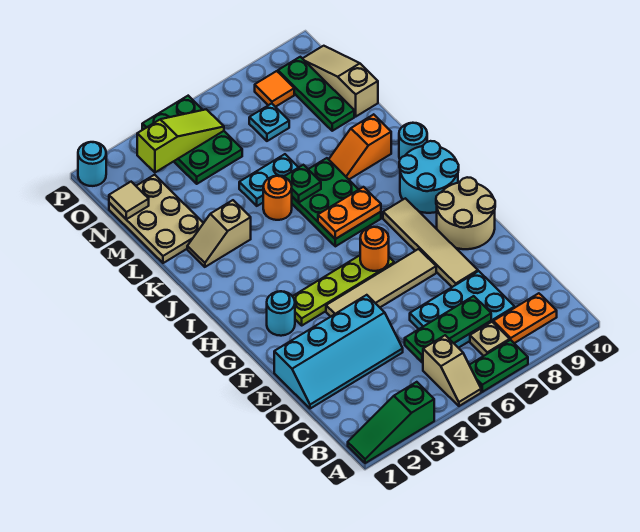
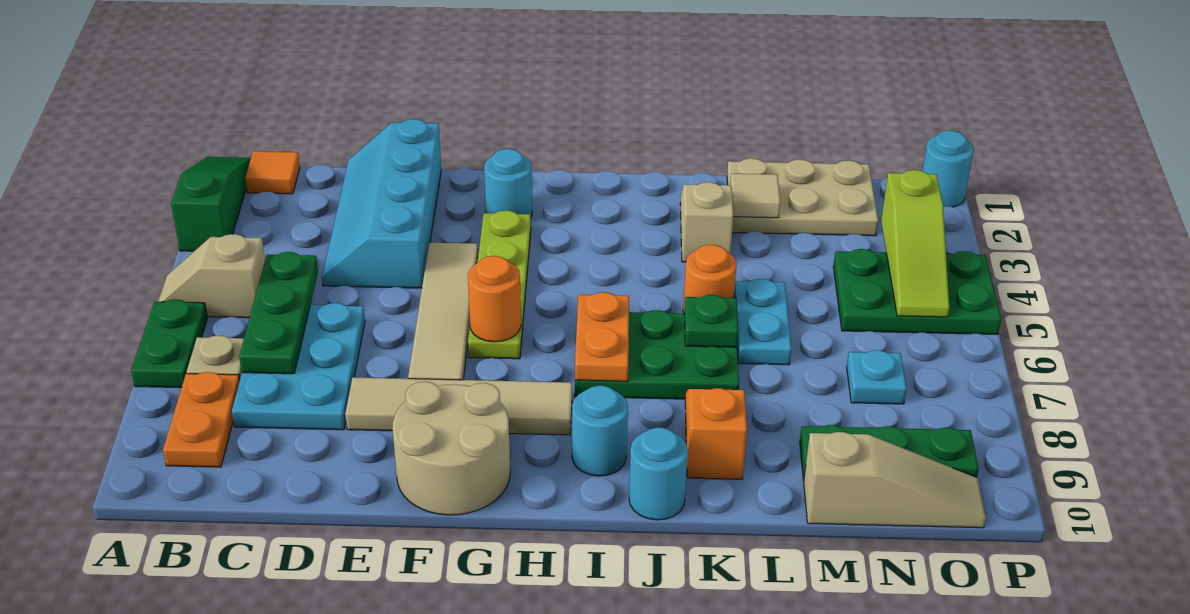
cyan 2x2 round brick [399,141,459,213] -> cyan 1x1 round brick [572,386,628,476]
tan 1x1 tile [109,182,149,219] -> tan 1x1 tile moved to [730,174,780,218]
orange 1x1 tile [255,71,294,107] -> orange 1x1 tile moved to [245,151,300,194]

